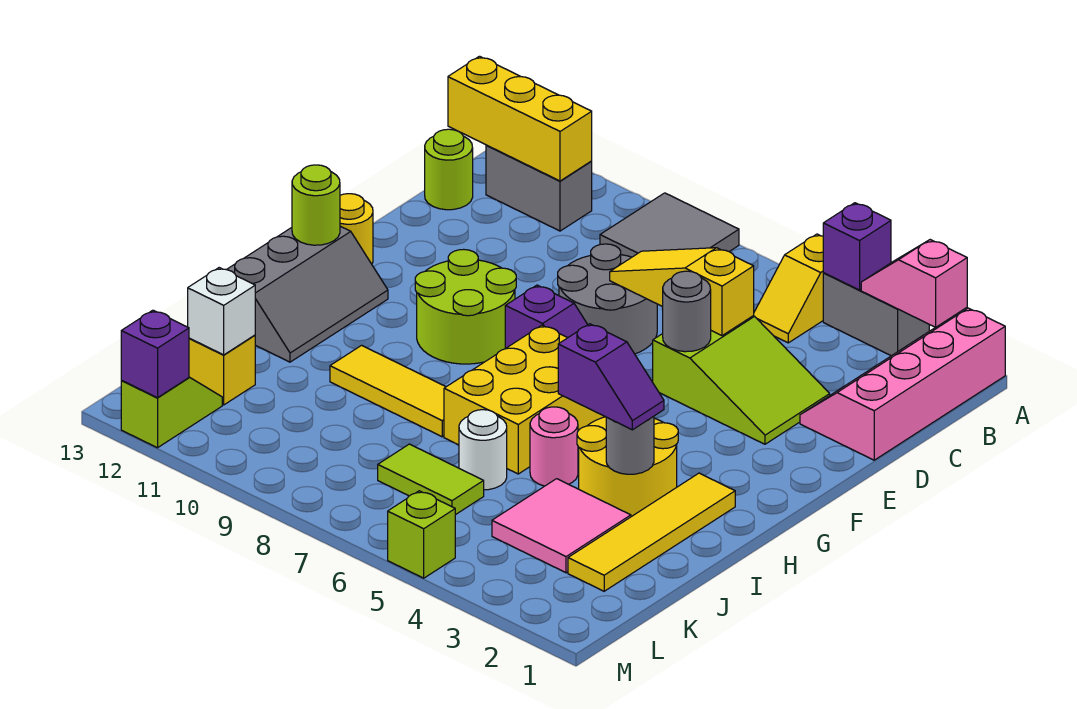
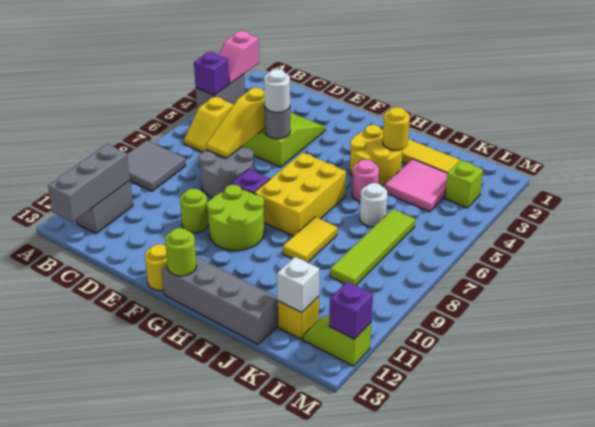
pink 2x4 slope [800,308,1005,460] -> none
yellow 1x2 slope [754,234,823,343] -> yellow 1x2 slope turned to [184,96,233,153]
yellow 1x3 brick [448,56,592,181] -> grey 1x3 brick [48,144,130,222]
lime 1x1 round brick [425,129,473,210] -> lime 1x1 round brick moved to [180,189,209,233]
none -> white 1x1 round brick [264,69,290,112]
yellow 2x3 brick [444,325,605,474] -> yellow 2x3 brick turned to [254,153,346,236]
grey 2x3 slope [227,226,388,362] -> grey 2x4 slope [162,258,278,344]
grey 1x1 round brick [606,416,654,474] -> yellow 1x1 round brick [383,107,410,150]
purple 1x2 slope [558,324,664,430] -> none
yellow 1x3 tile [330,345,446,437] -> yellow 1x2 tile [283,217,337,263]
lime 1x2 tile [378,444,484,515] -> lime 1x4 tile [330,209,415,285]
lime 1x1 brick [388,491,455,578] -> lime 1x1 brick moved to [445,160,483,208]

